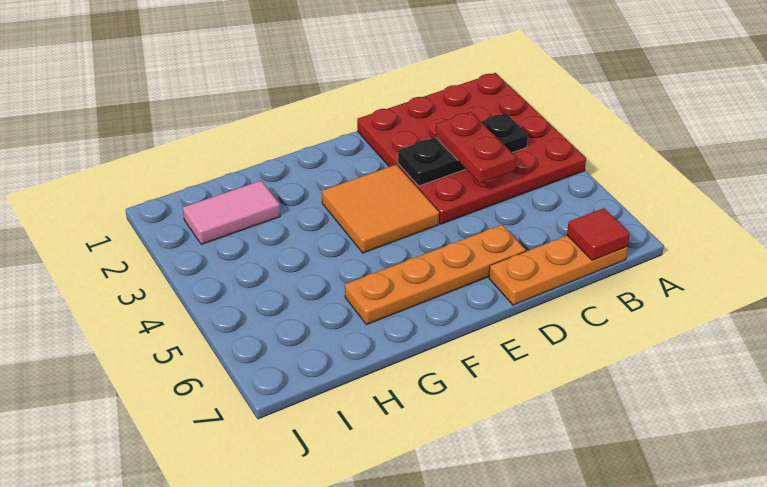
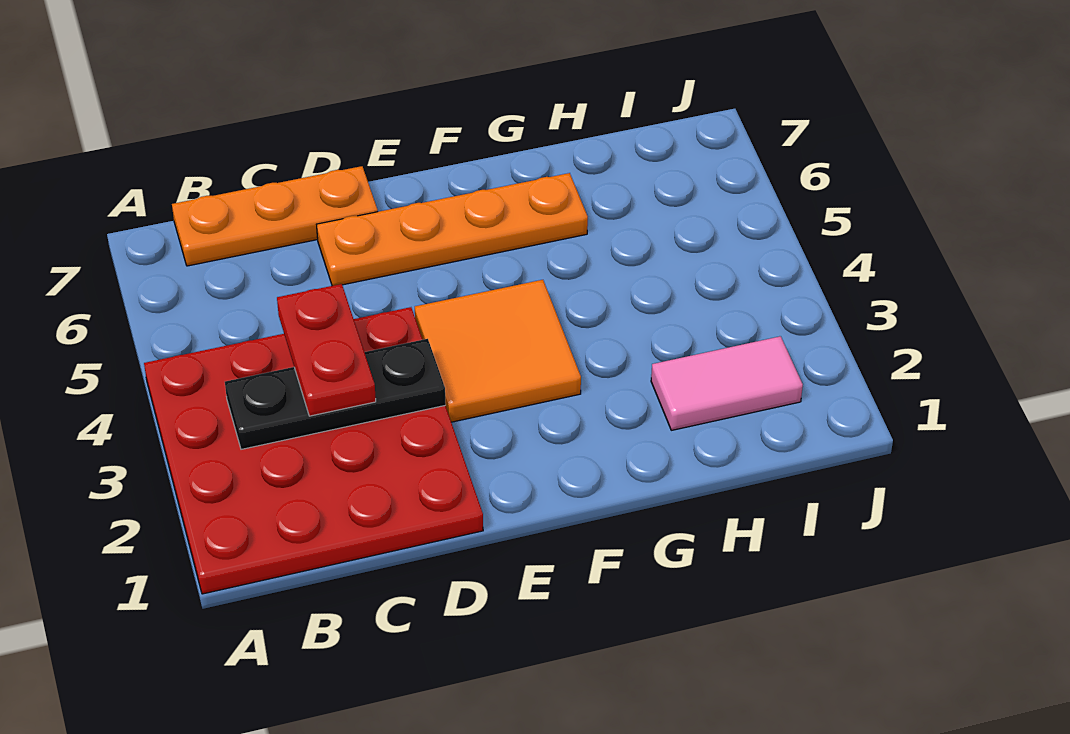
red 1x1 tile [567,208,630,261] -> none

